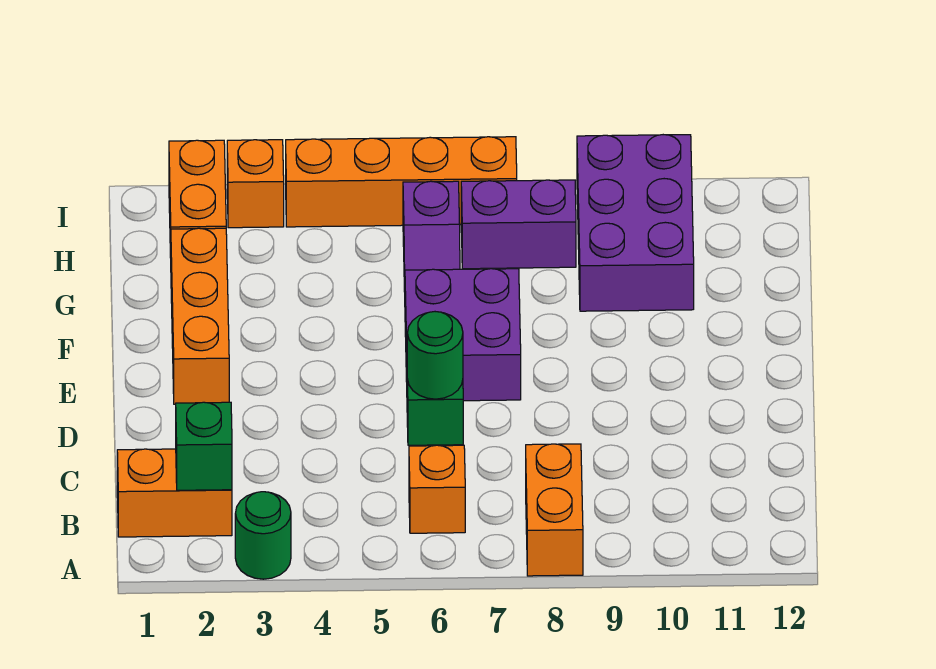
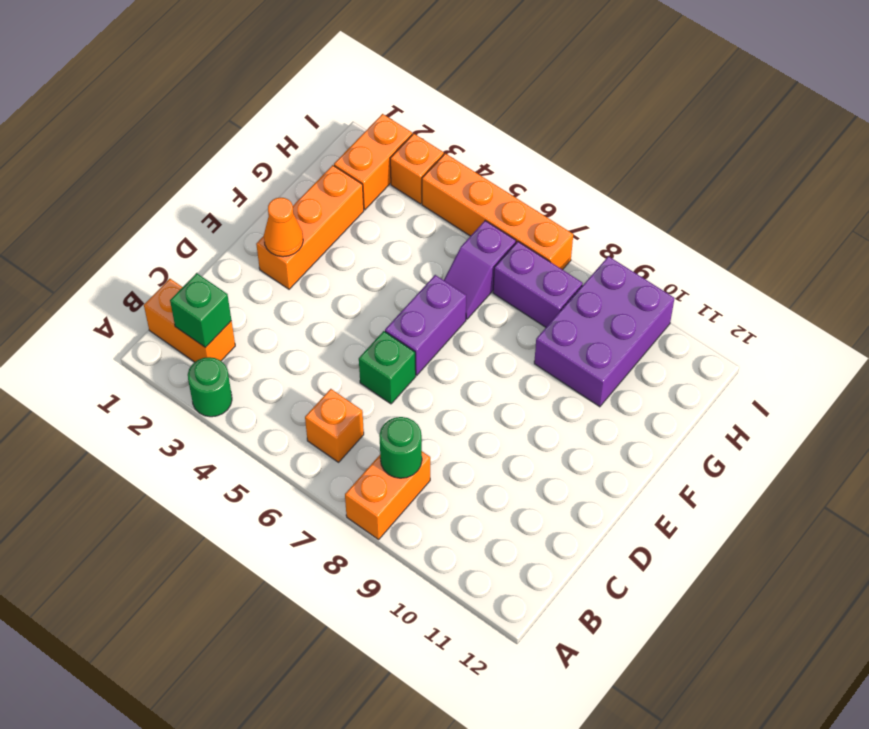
green 1x1 round brick [407,312,463,399] -> green 1x1 round brick moved to [379,417,422,478]
none -> orange 1x1 cone [264,198,303,257]
purple 2x2 brick [405,269,521,401] -> purple 1x2 brick [385,275,466,375]

